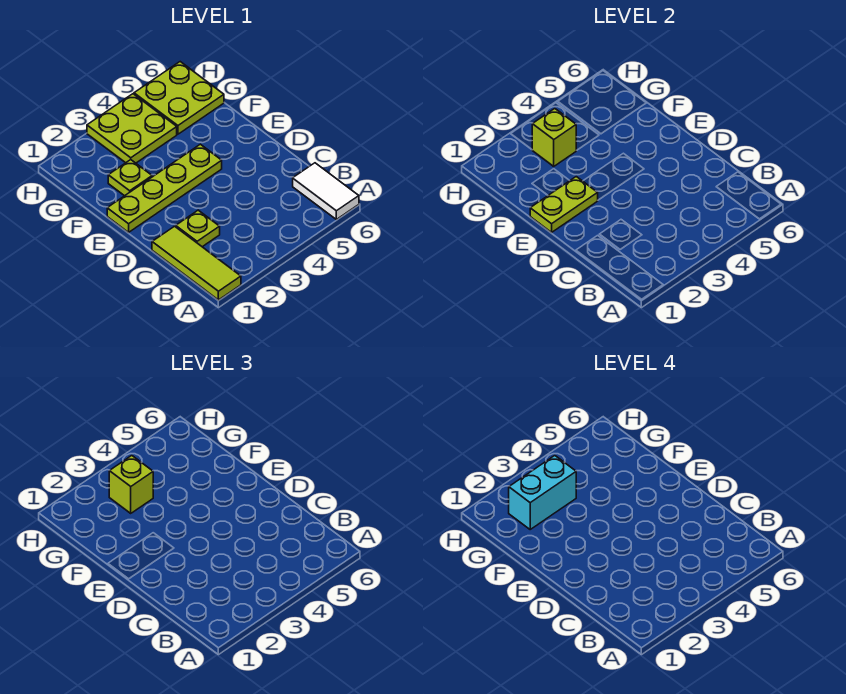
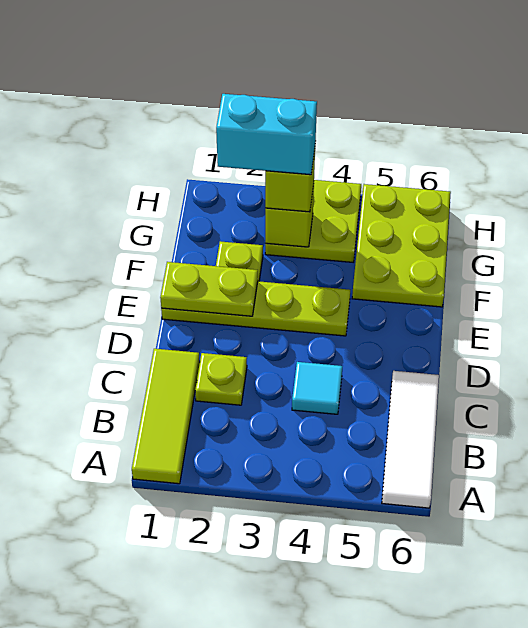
white 1x2 tile [293,163,359,219] -> white 1x3 tile [382,371,439,508]
none -> cyan 1x1 tile [292,362,342,414]
lime 2x2 plate [134,62,224,134] -> lime 2x3 plate [352,184,451,307]

